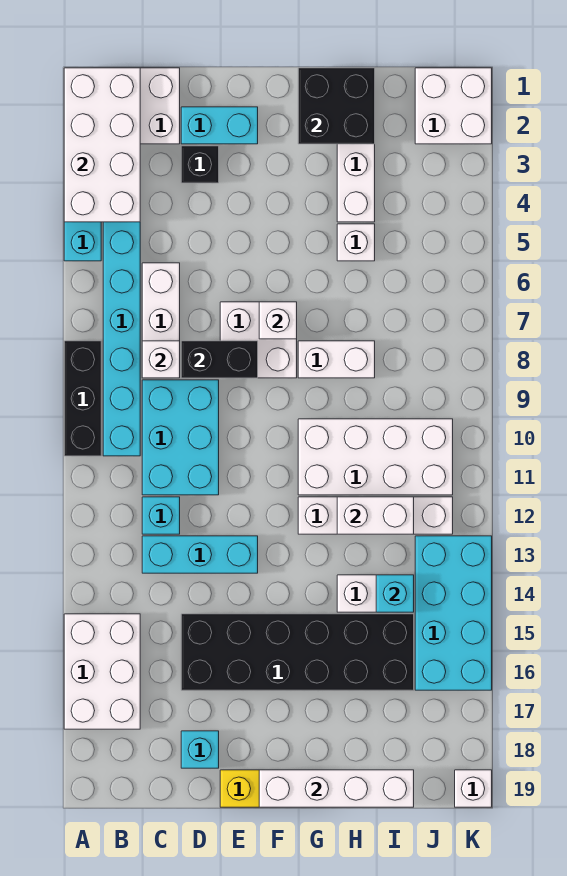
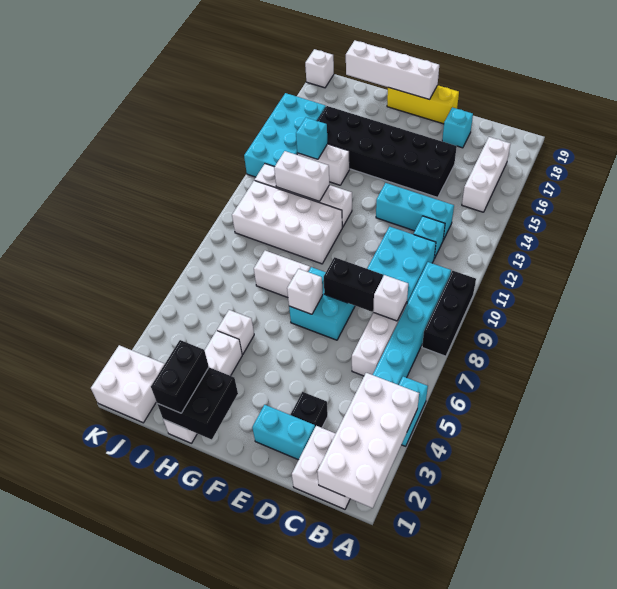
white 2x3 brick [64,614,140,729] -> white 1x3 brick [462,137,510,212]
white 2x2 brick [220,302,297,378] -> cyan 2x2 brick [289,267,355,340]
none -> black 1x2 brick [151,340,209,413]

